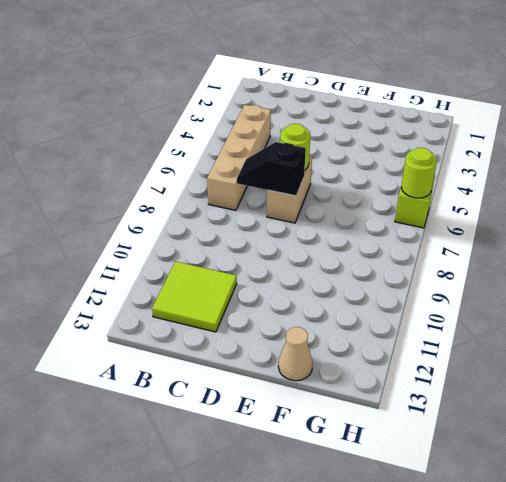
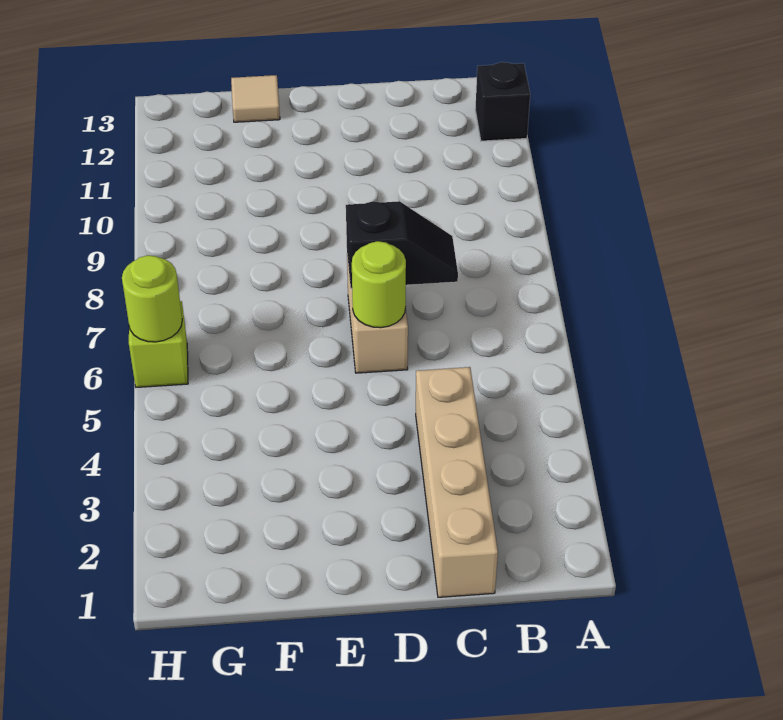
none -> black 1x1 brick [475,62,530,141]
tan 1x4 brick [207,105,271,210] -> tan 1x4 brick moved to [416,367,498,597]
lime 2x2 tile [152,261,237,332] -> none
tan 1x1 cone [278,327,313,381] -> tan 1x1 tile [231,75,280,122]

